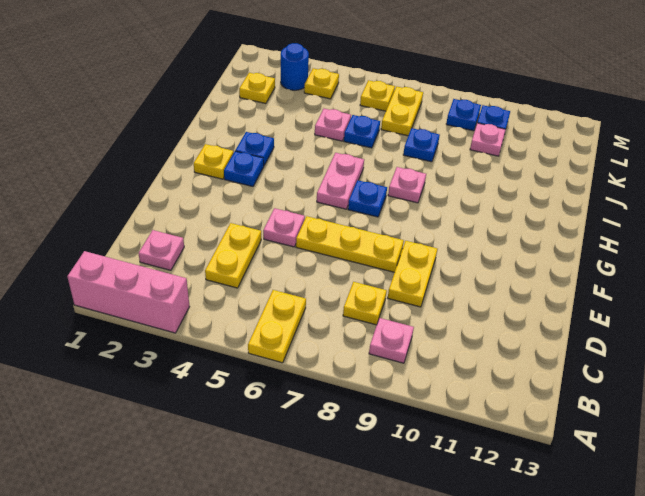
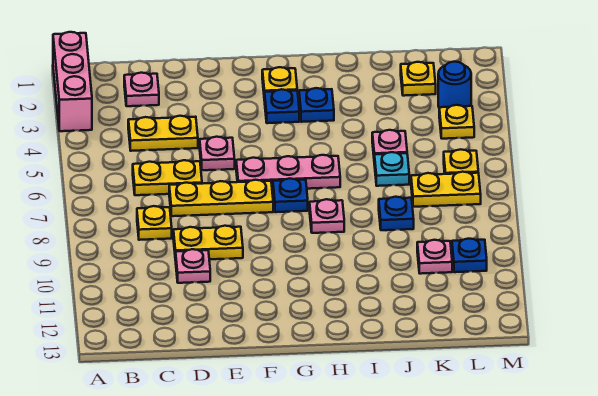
yellow 1x2 plate [248,290,306,363] -> yellow 1x2 plate moved to [133,160,202,195]
pink 1x1 plate [369,318,414,363] -> pink 1x1 plate moved to [176,249,210,283]
yellow 1x3 plate [296,216,404,272] -> yellow 1x3 plate turned to [169,180,273,216]
pink 1x2 plate [317,153,364,209] -> pink 1x3 plate [236,155,340,190]
blue 1x1 plate [344,115,380,148] -> cyan 1x1 plate [374,152,409,186]
blue 1x1 plate [446,99,481,131] -> none

